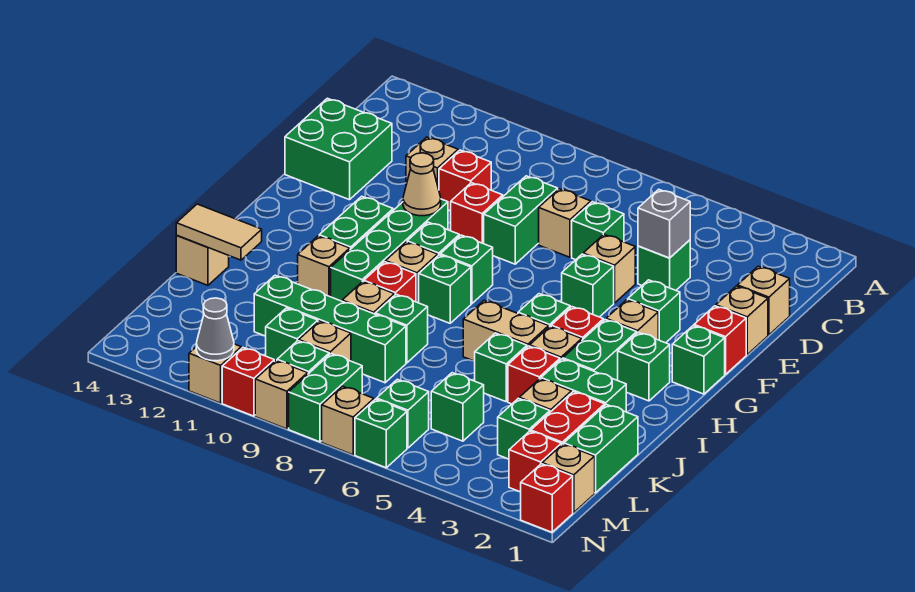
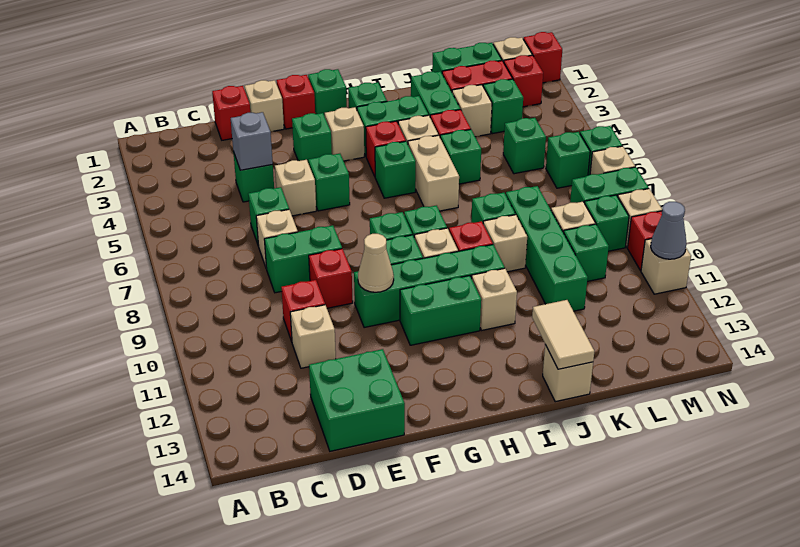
tan 1x1 brick [737,266,790,335] -> red 1x1 brick [212,86,250,140]

